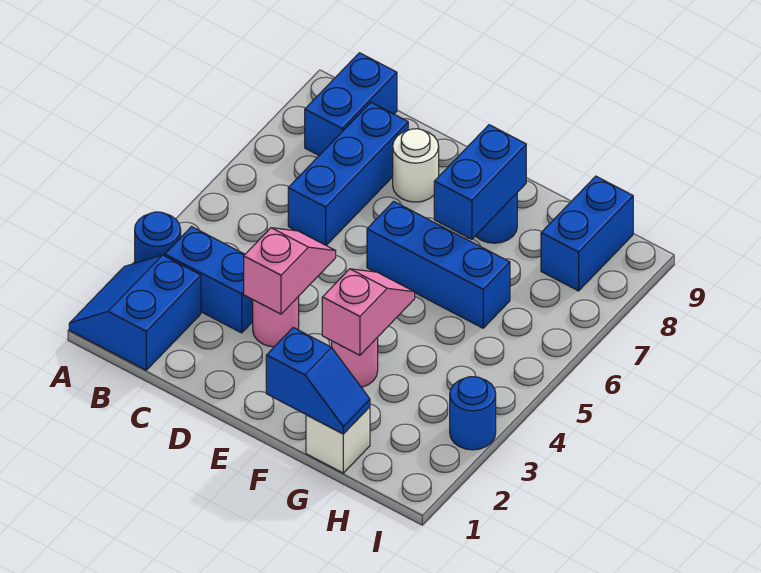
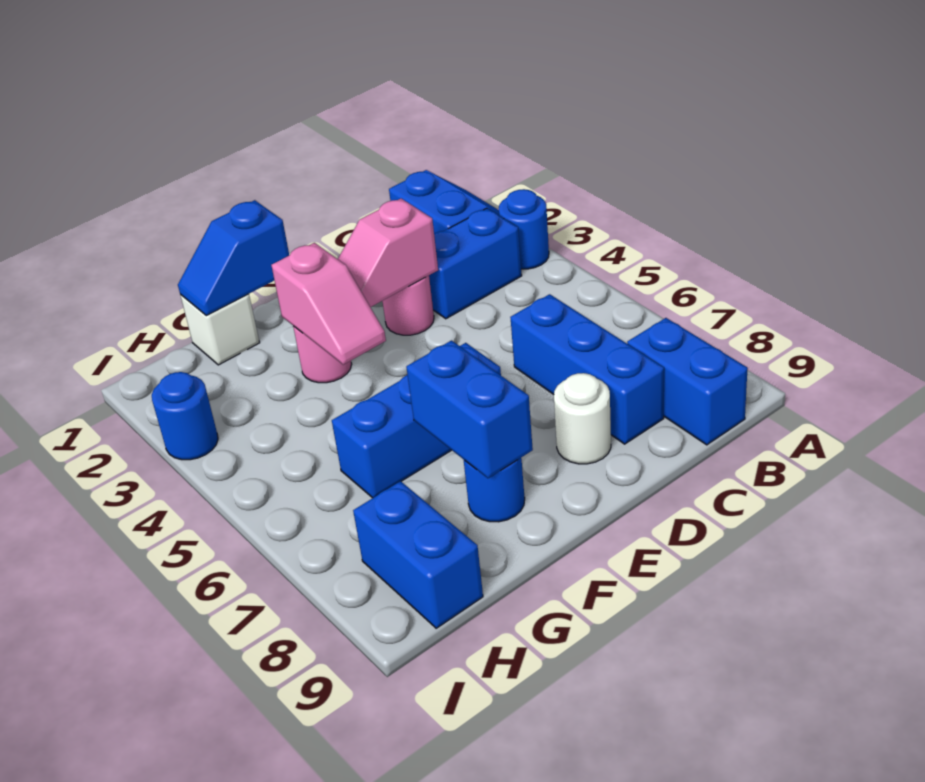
pink 1x2 slope [244,228,336,314] -> pink 1x2 slope turned to [338,199,438,307]

